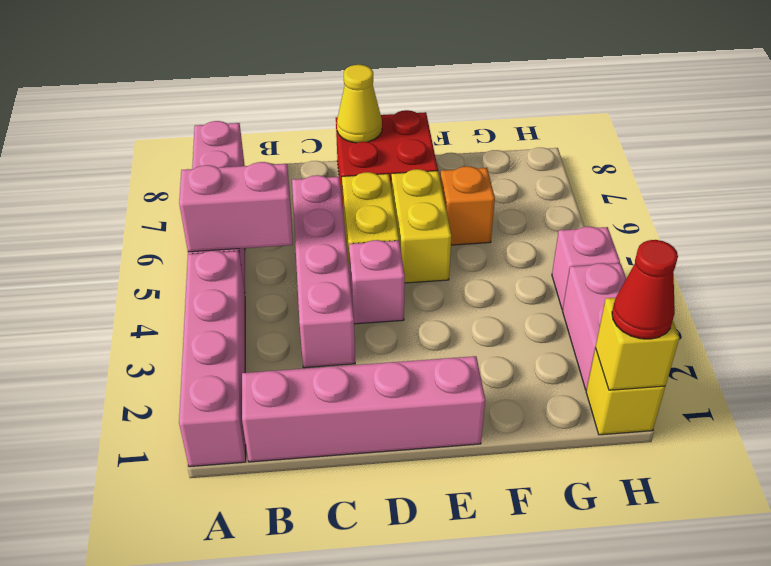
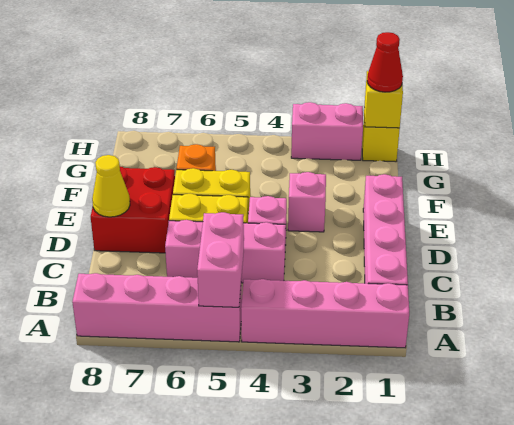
pink 1x4 brick [292,175,355,368] -> pink 1x3 brick [165,220,286,283]
pink 1x1 brick [552,227,620,309] -> pink 1x1 brick moved to [288,172,326,232]

